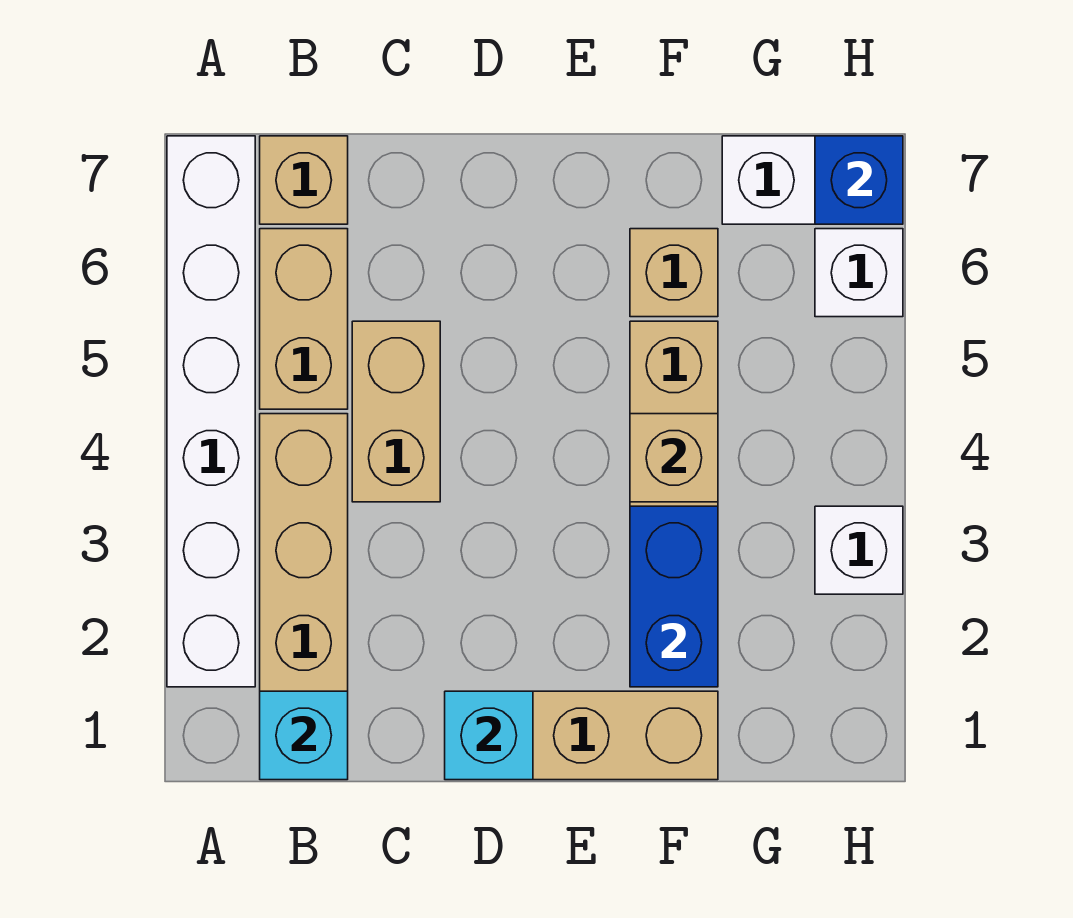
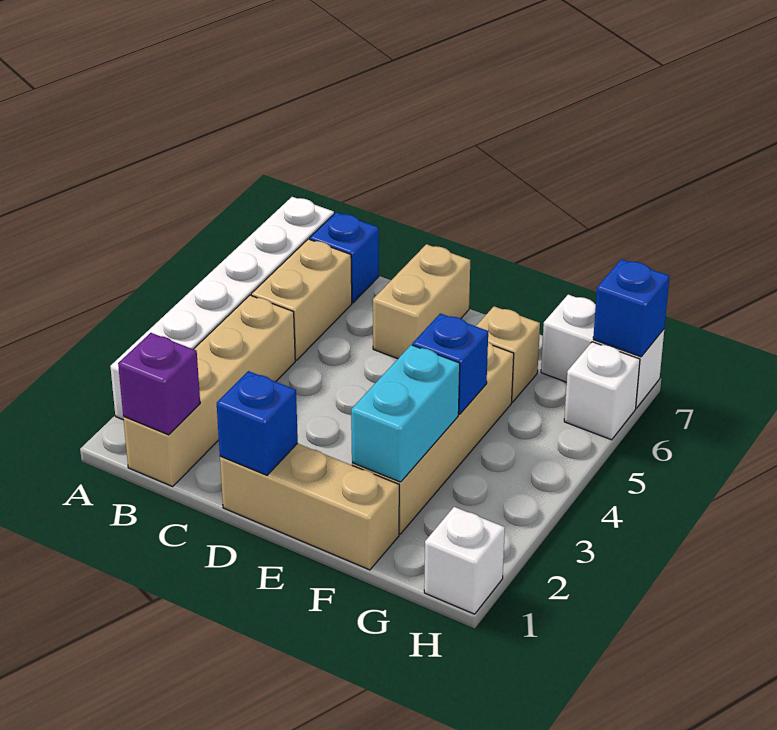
cyan 1x1 brick [260,691,348,780] -> purple 1x1 brick [118,333,200,435]
tan 1x1 brick [260,136,348,224] -> blue 1x1 brick [310,212,379,303]
tan 1x2 brick [352,321,440,502] -> tan 1x2 brick moved to [373,244,470,359]
cyan 1x1 brick [445,691,533,780] -> blue 1x1 brick [217,371,298,475]
blue 1x2 brick [630,506,718,687] -> cyan 1x2 brick [351,345,460,482]
tan 1x1 brick [630,414,718,502] -> blue 1x1 brick [412,313,488,414]
white 1x1 brick [815,506,903,594] -> white 1x1 brick moved to [424,507,505,614]

